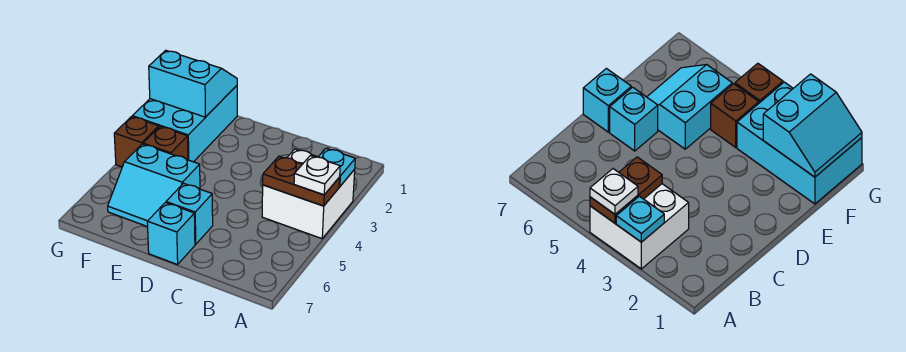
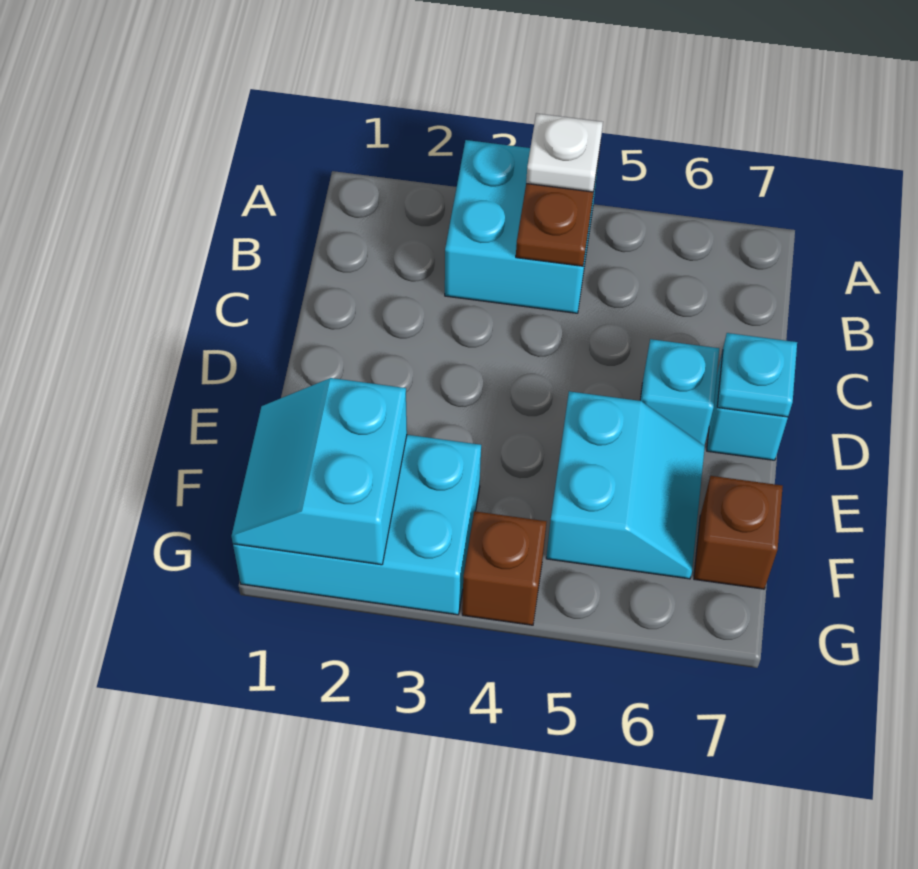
white 2x2 brick [262,149,355,239] -> cyan 2x2 brick [445,140,598,313]
cyan 1x1 plate [319,148,355,187] -> cyan 1x1 plate moved to [717,333,797,417]
brown 1x1 brick [143,127,188,160] -> brown 1x1 brick moved to [694,476,783,589]

